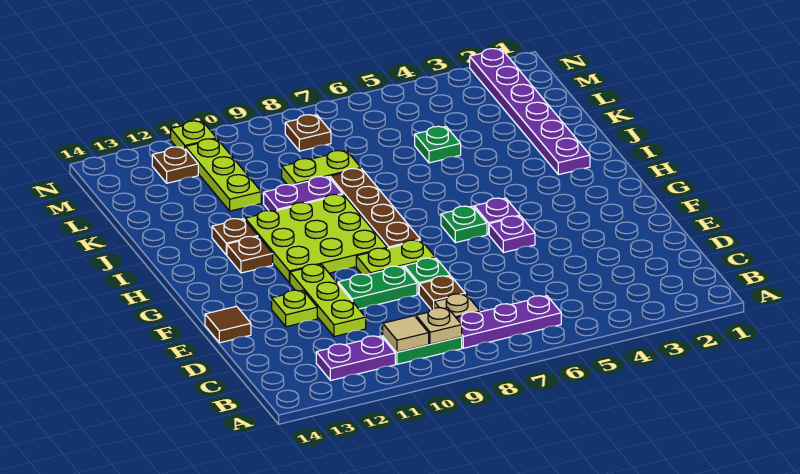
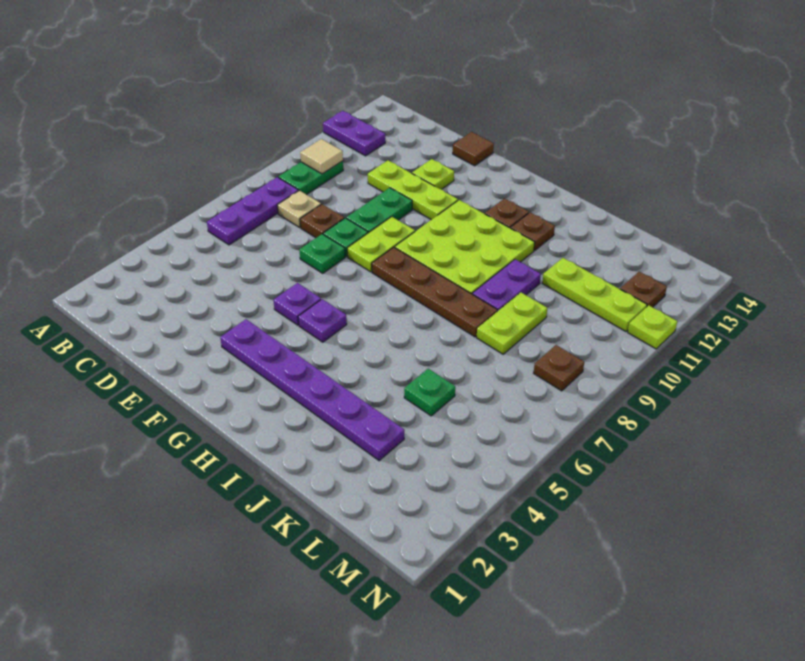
tan 1x1 plate [416,308,462,344] -> none
purple 1x2 plate [316,336,395,381] -> purple 1x2 plate turned to [323,111,385,156]
green 1x1 plate [441,206,487,243] -> green 1x1 plate moved to [299,234,345,273]
purple 1x6 plate [470,49,590,175] -> purple 1x6 plate moved to [220,319,404,461]

